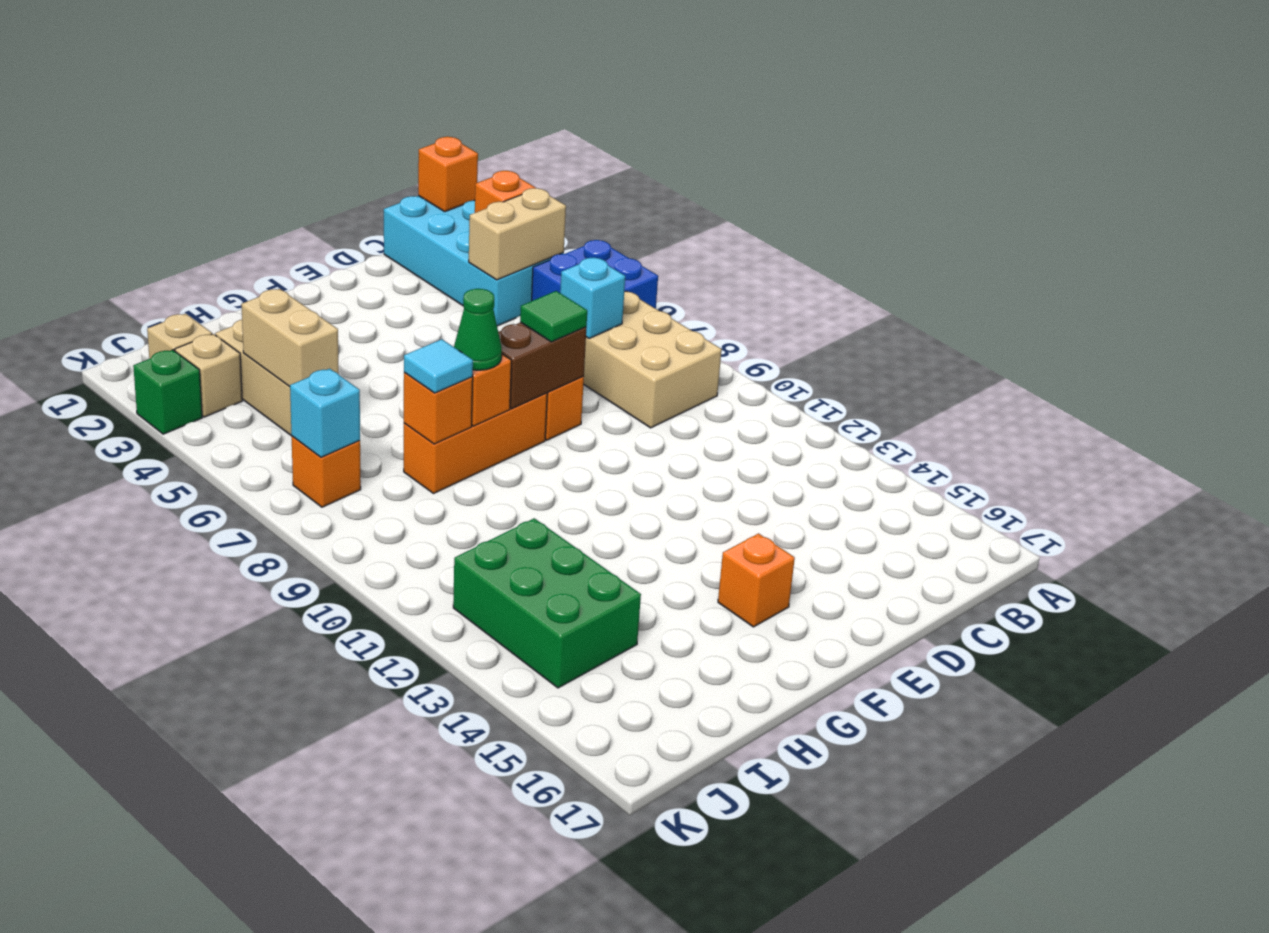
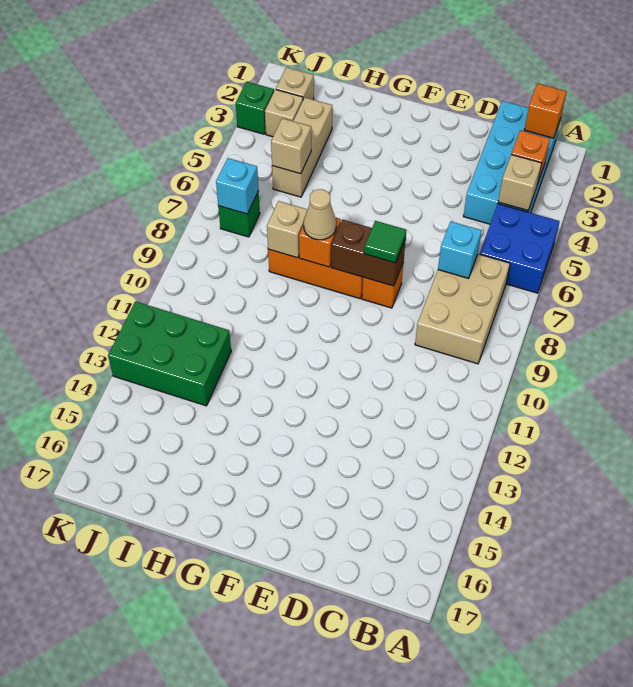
tan 1x2 brick [469,188,566,280] -> tan 1x1 brick [498,155,542,210]
orange 1x1 brick [718,534,795,627] -> none
green 1x1 cone [454,289,502,370] -> tan 1x1 cone [304,189,336,240]
orange 1x1 brick [404,372,473,444] -> tan 1x1 brick [267,201,308,258]
cyan 1x1 tile [404,339,473,393] -> none
tan 1x2 brick [241,289,339,387] -> tan 1x1 brick [271,118,311,174]
green 2x3 brick [453,518,641,688] -> green 2x3 brick turned to [108,302,231,406]
orange 1x1 brick [292,436,361,507] -> green 1x1 brick [218,191,260,237]

